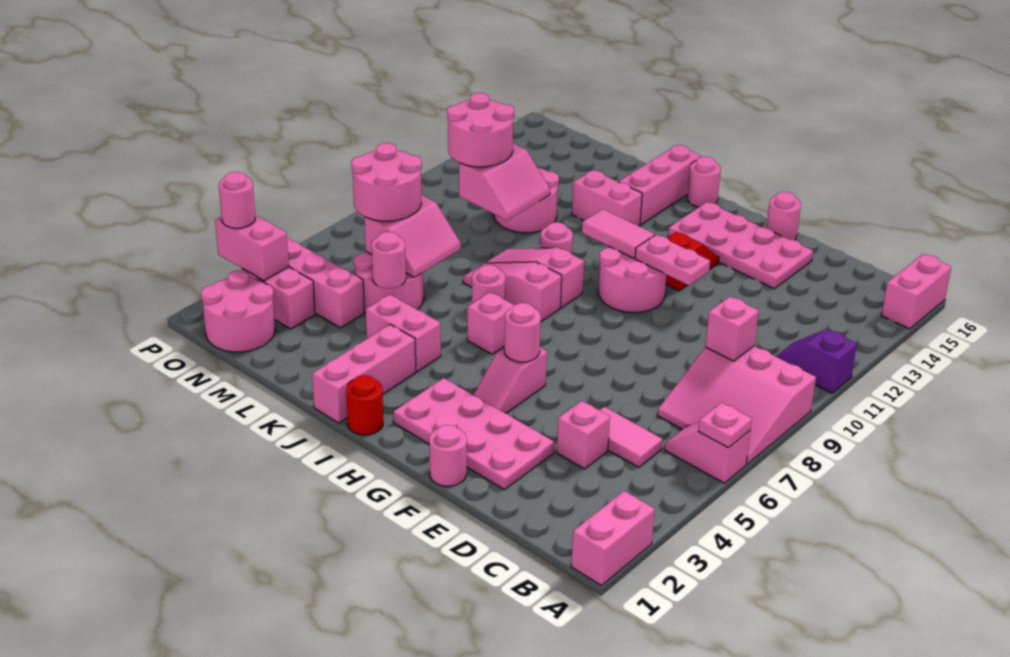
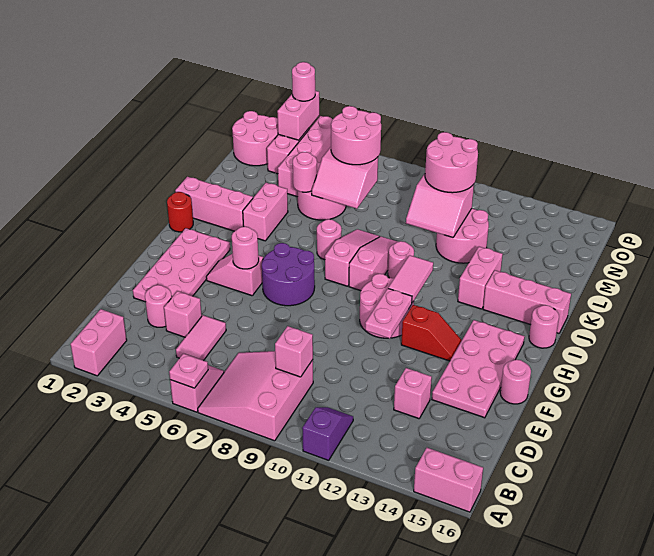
pink 1x2 brick [571,491,655,586] -> pink 1x2 brick turned to [70,309,127,376]
pink 1x1 round brick [429,425,467,486] -> pink 1x1 round brick moved to [145,285,172,327]
none -> purple 2x2 round brick [262,243,315,306]
pink 1x1 brick [467,292,514,354] -> pink 1x1 brick moved to [394,368,432,419]

